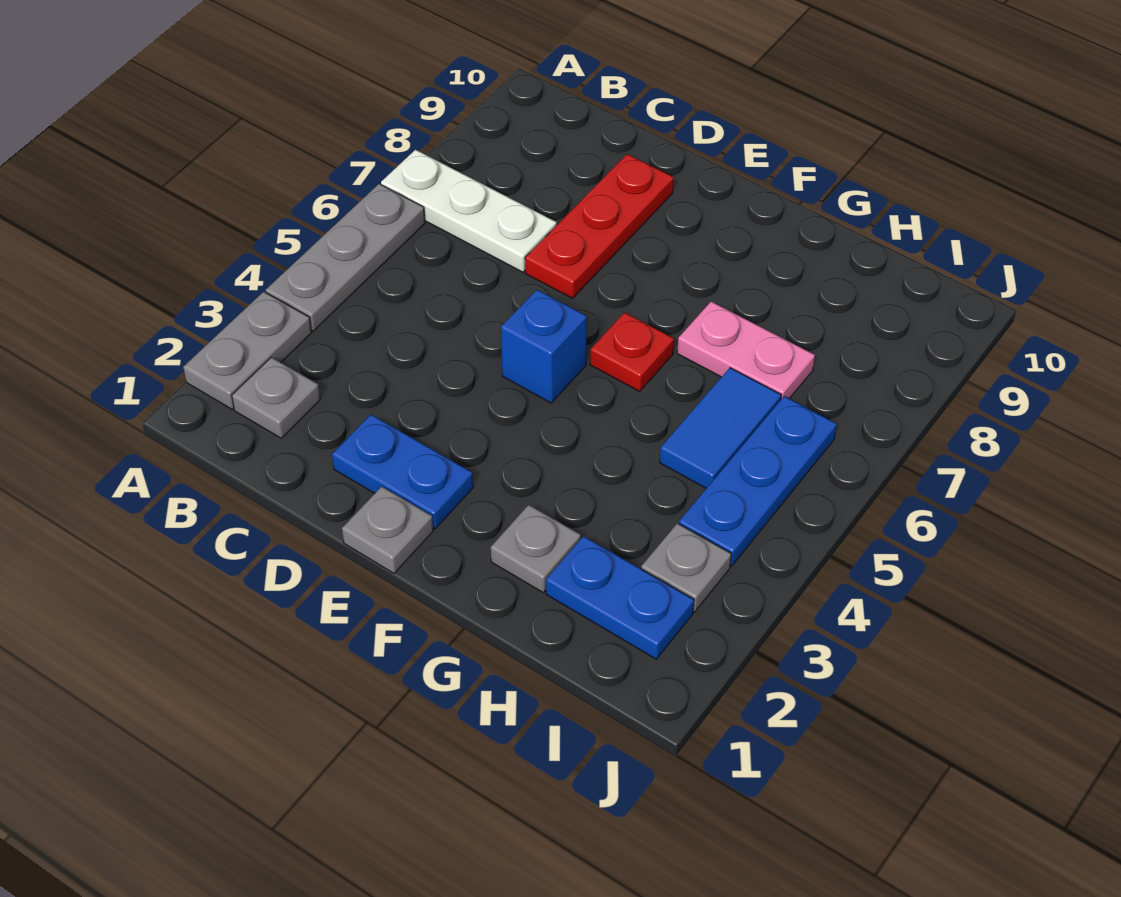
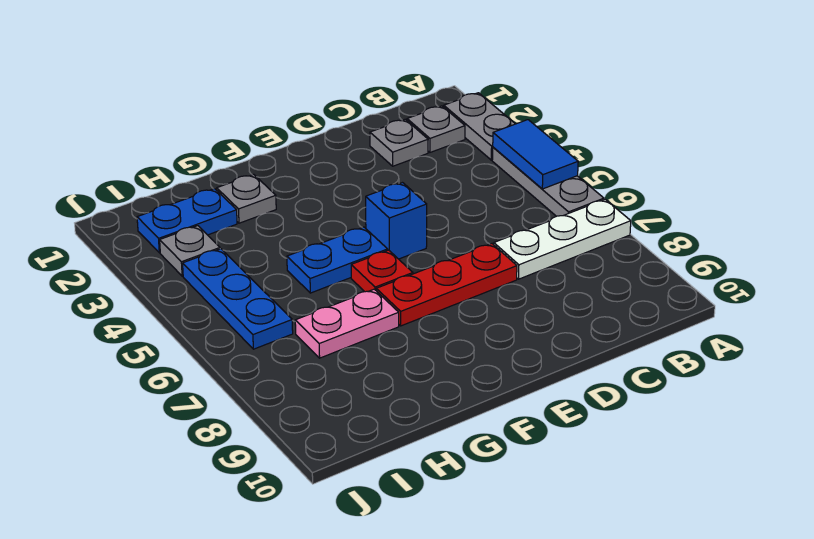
blue 1x2 plate [332,415,473,529] -> blue 1x2 plate moved to [287,227,388,293]
red 1x3 plate [525,154,674,298] -> red 1x3 plate turned to [376,244,517,326]
grey 1x1 plate [342,487,433,573] -> grey 1x1 plate moved to [370,119,428,166]
blue 1x2 tile [660,368,781,488] -> blue 1x2 tile moved to [493,120,578,189]

